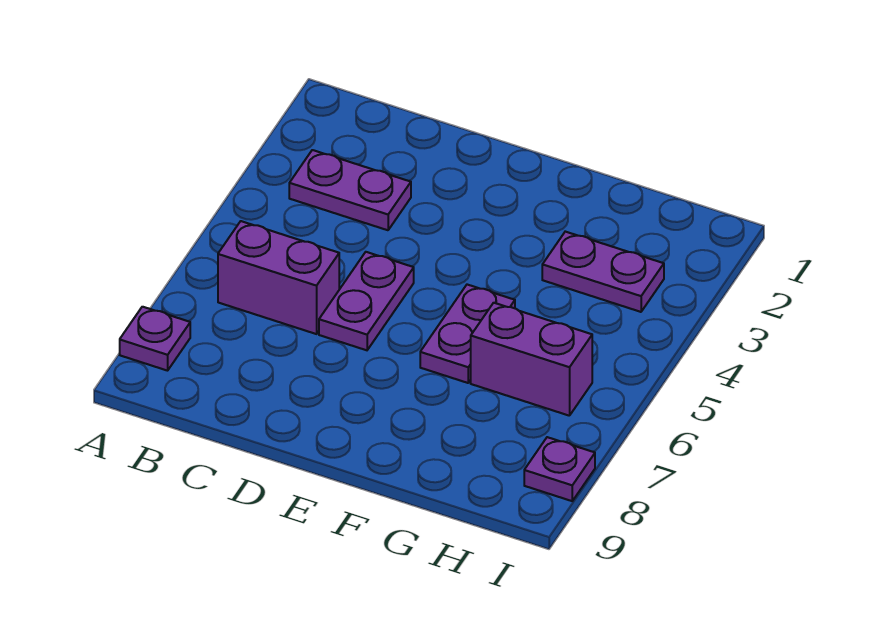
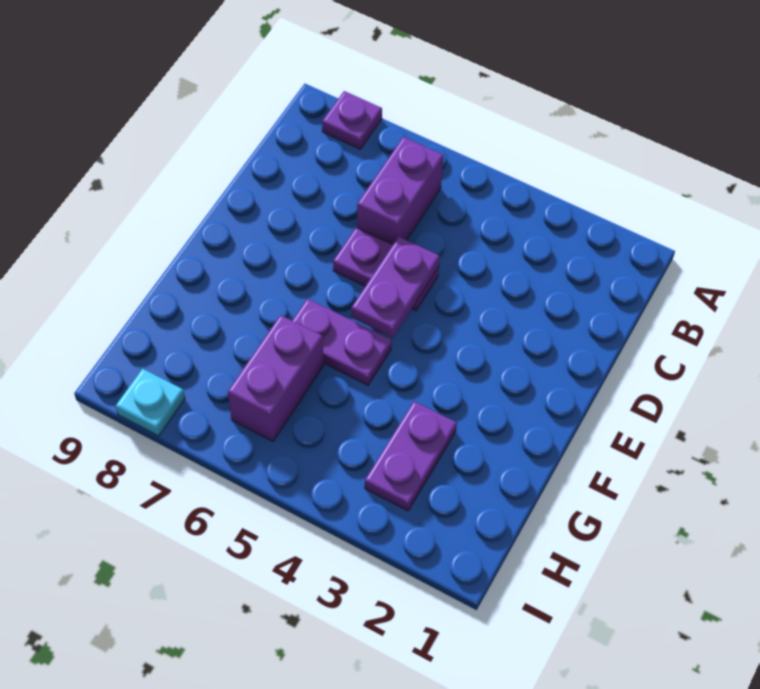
purple 1x2 plate [289,150,411,230] -> purple 1x2 plate moved to [351,237,440,338]
purple 1x1 plate [524,437,595,501] -> cyan 1x1 plate [116,369,185,436]

